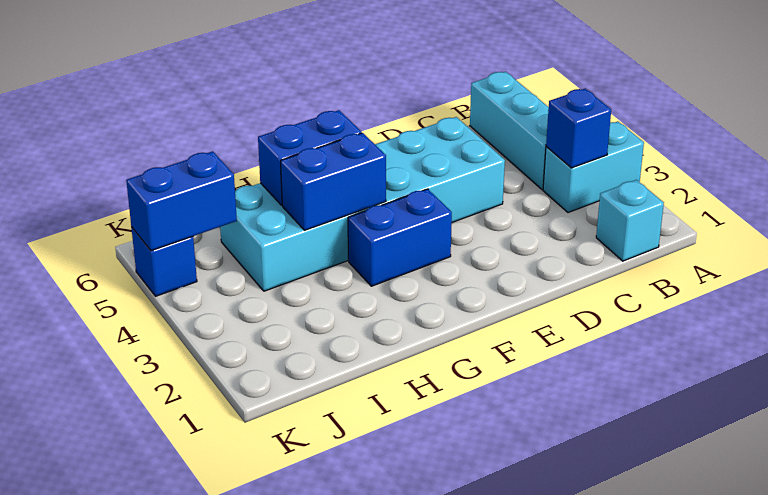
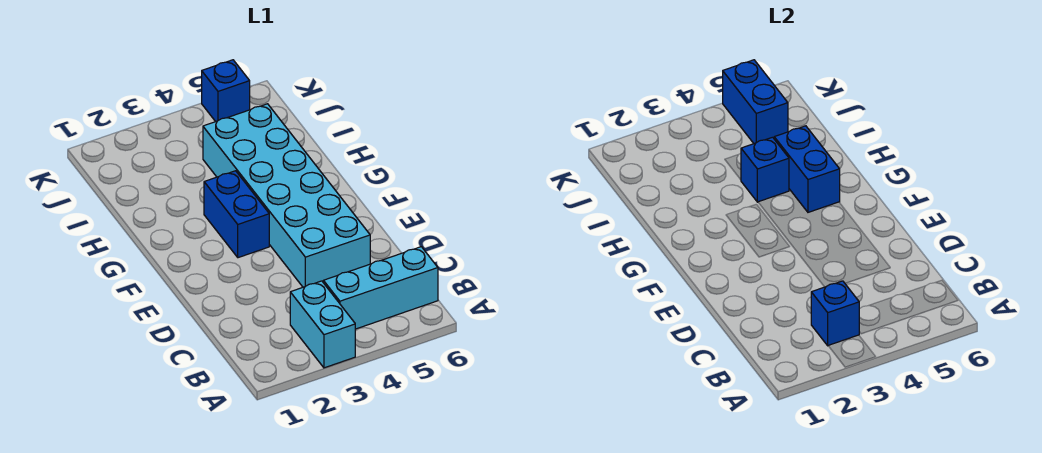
cyan 1x1 brick [596,180,664,261] -> none
blue 1x2 brick [281,133,386,230] -> blue 1x1 brick [741,137,789,202]

